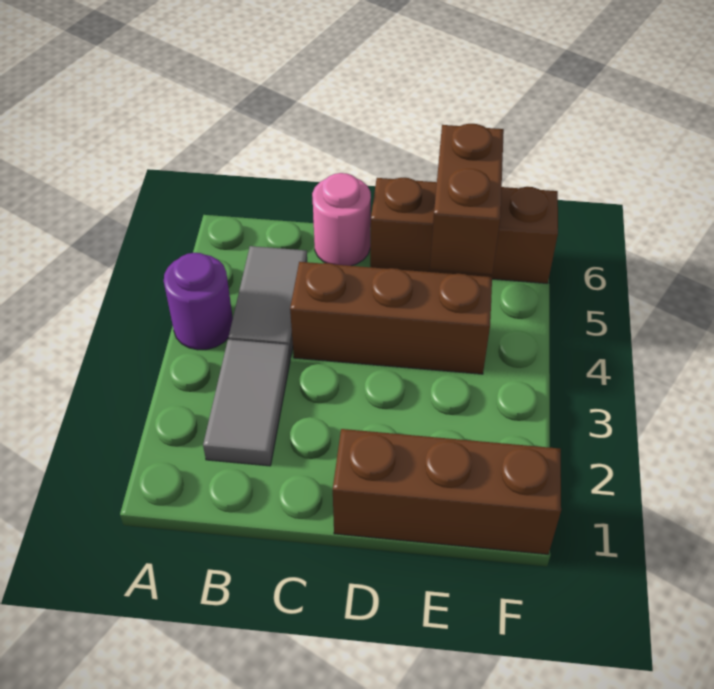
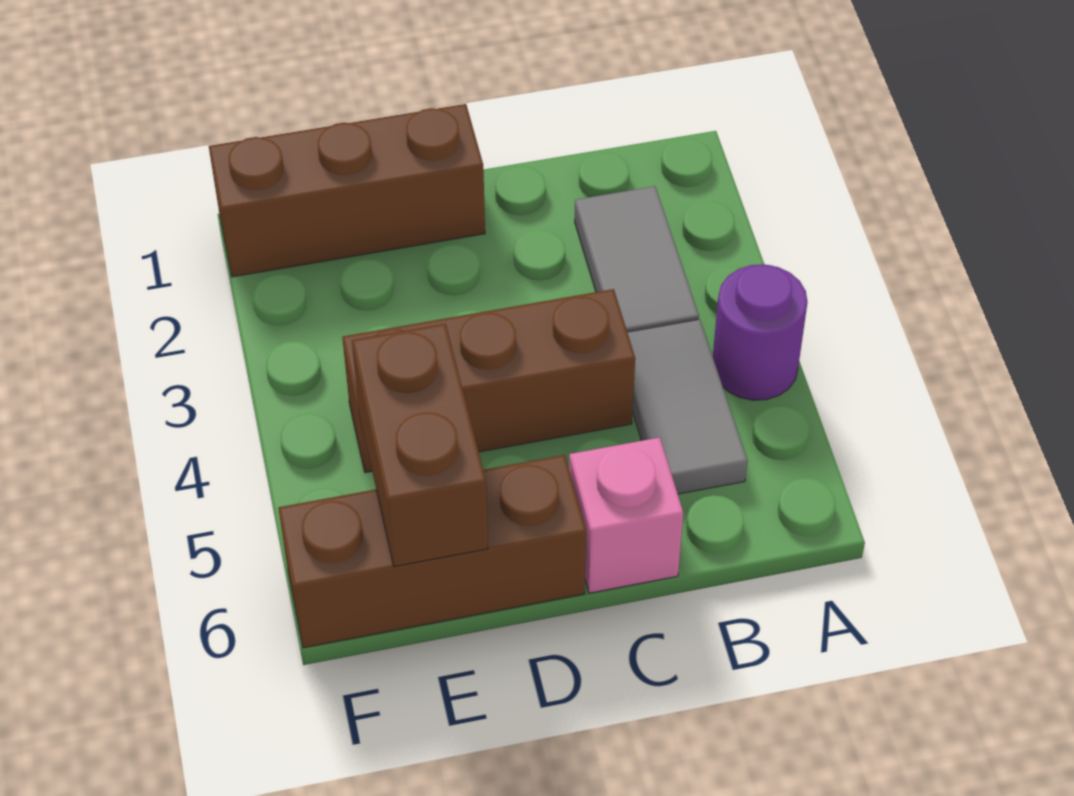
pink 1x1 round brick [312,173,371,266] -> pink 1x1 brick [569,437,684,593]

